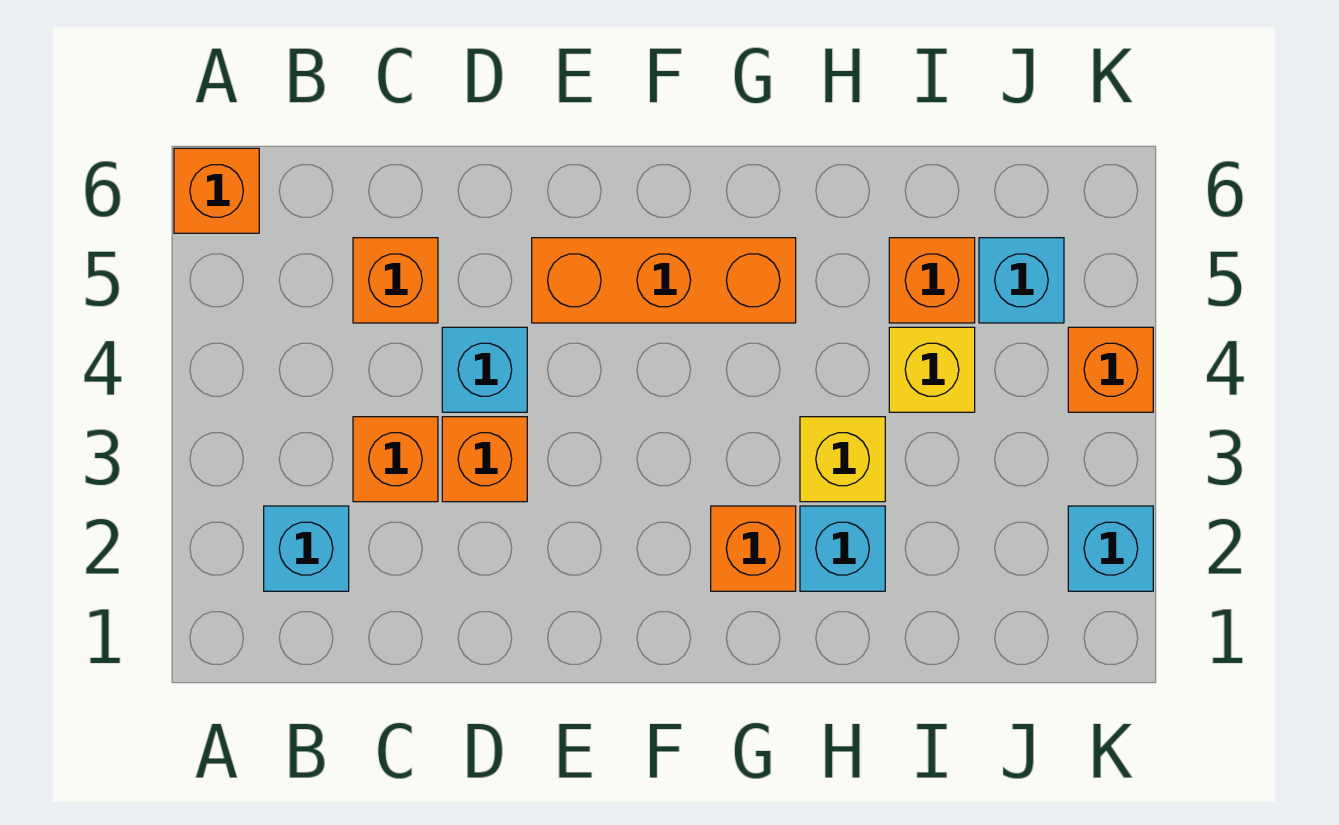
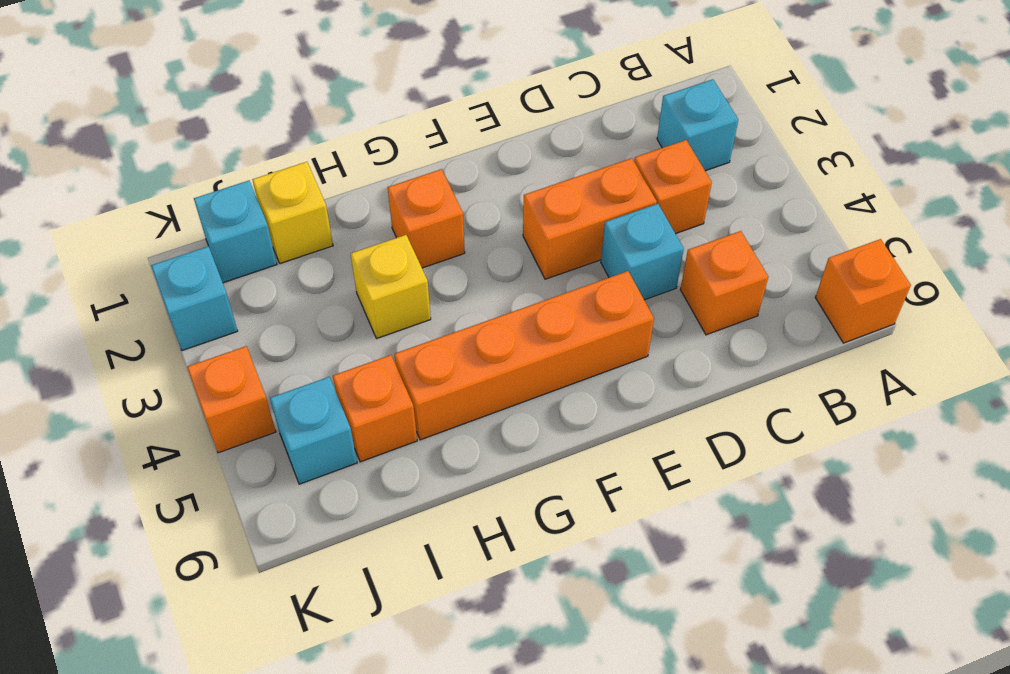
orange 1x1 brick [442,417,527,502] -> orange 1x2 brick [523,158,657,279]
orange 1x3 brick [532,238,796,323] -> orange 1x4 brick [394,271,654,440]
cyan 1x1 brick [800,506,885,591] -> cyan 1x1 brick moved to [194,181,277,283]
yellow 1x1 brick [889,327,975,412] -> yellow 1x1 brick moved to [252,162,333,264]

